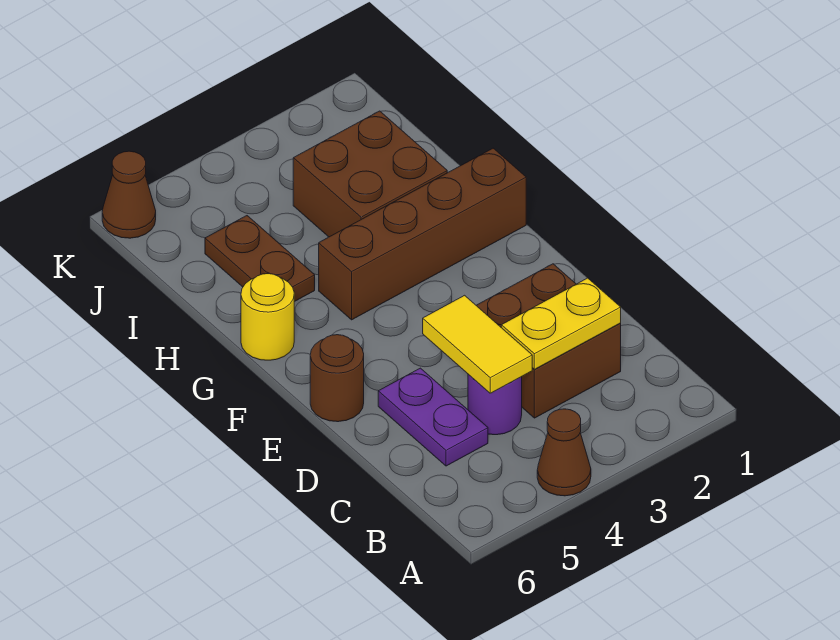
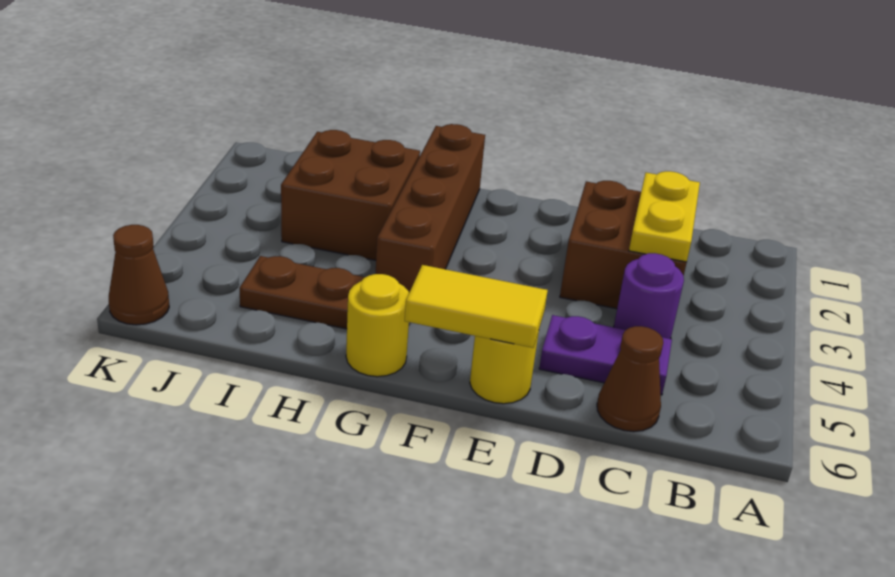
brown 1x1 cone [537,409,591,496] -> brown 1x1 cone moved to [597,326,663,432]
yellow 1x2 tile [423,295,532,393] -> yellow 1x2 tile moved to [405,265,548,348]
brown 1x1 round brick [310,335,364,422] -> yellow 1x1 round brick [470,331,539,404]

